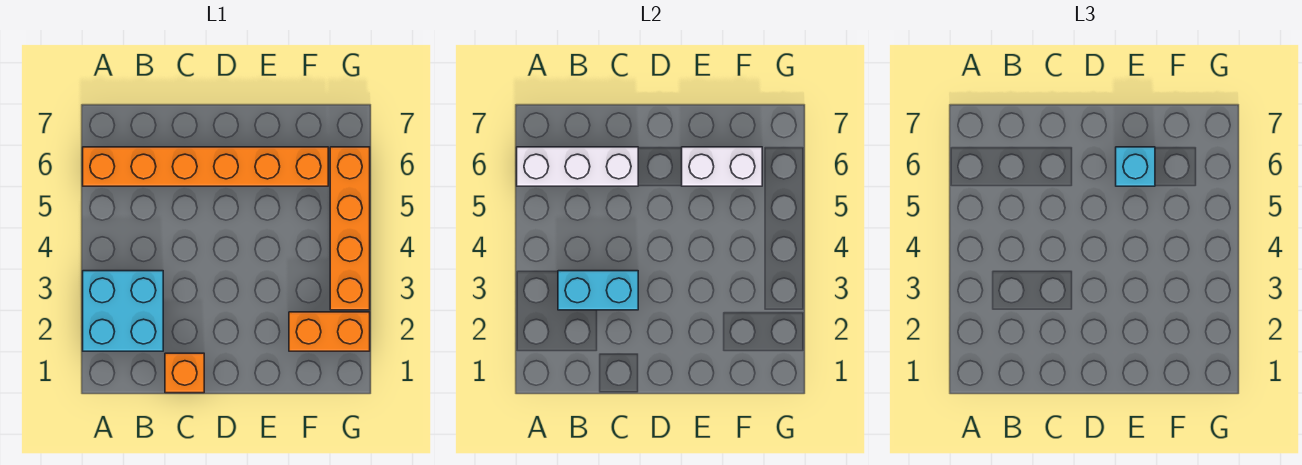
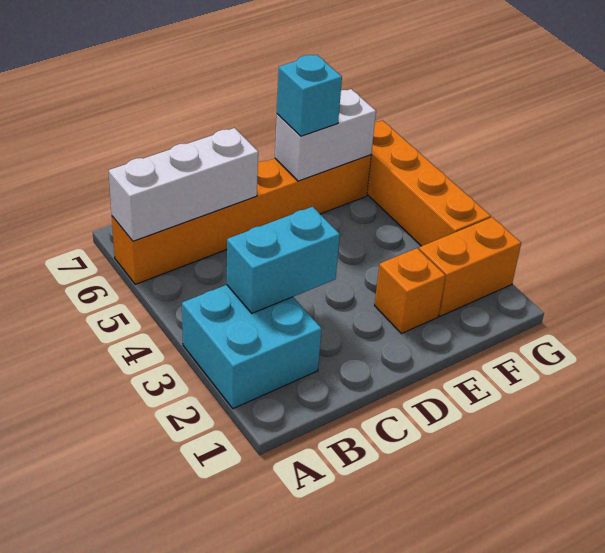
orange 1x1 brick [165,353,204,393] -> orange 1x1 brick moved to [375,248,445,334]

